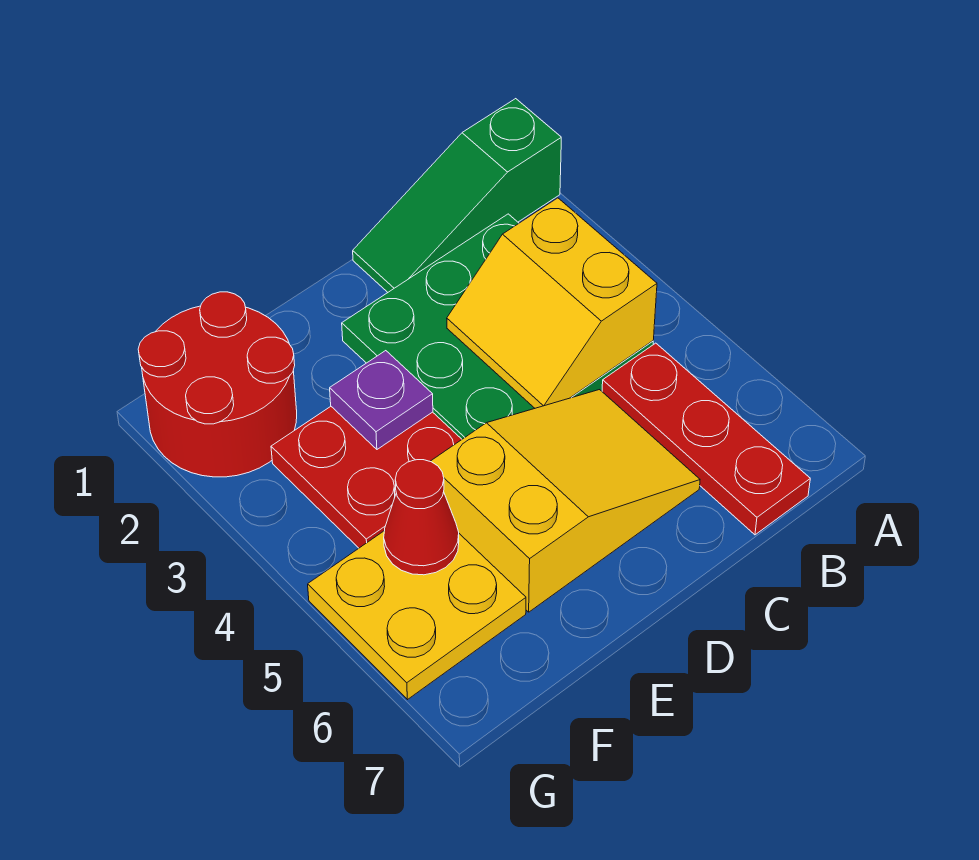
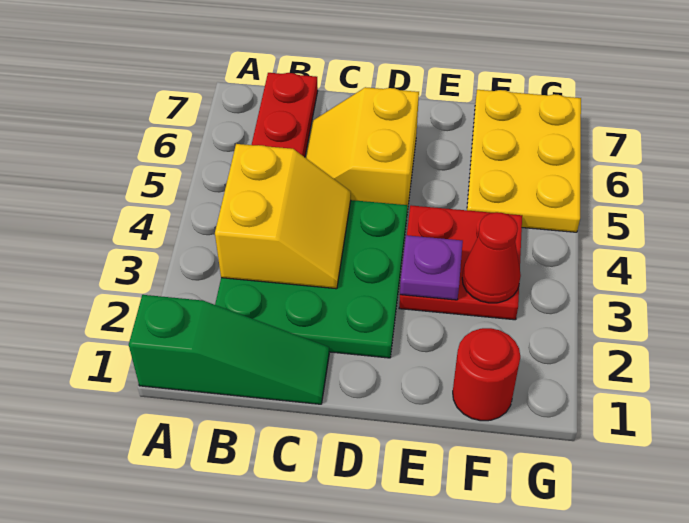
yellow 2x3 slope [430,390,700,612] -> yellow 2x2 slope [306,87,419,212]
red 2x2 round brick [138,292,297,477] -> red 1x1 round brick [453,328,520,421]
yellow 2x2 plate [308,531,526,700] -> yellow 2x3 plate [467,90,581,232]
red 1x1 cone [384,460,459,575] -> red 1x1 cone moved to [462,212,521,303]

